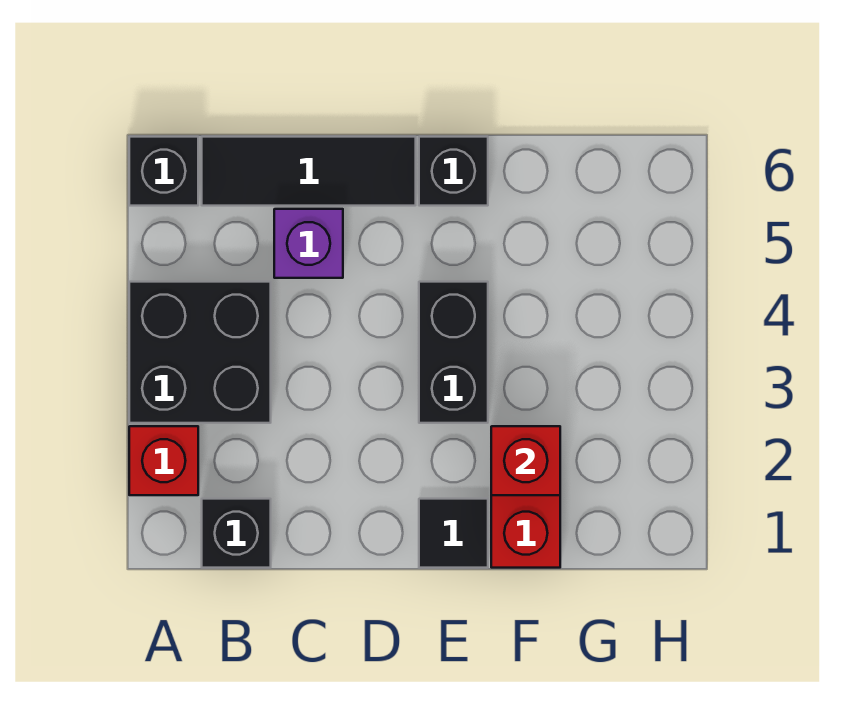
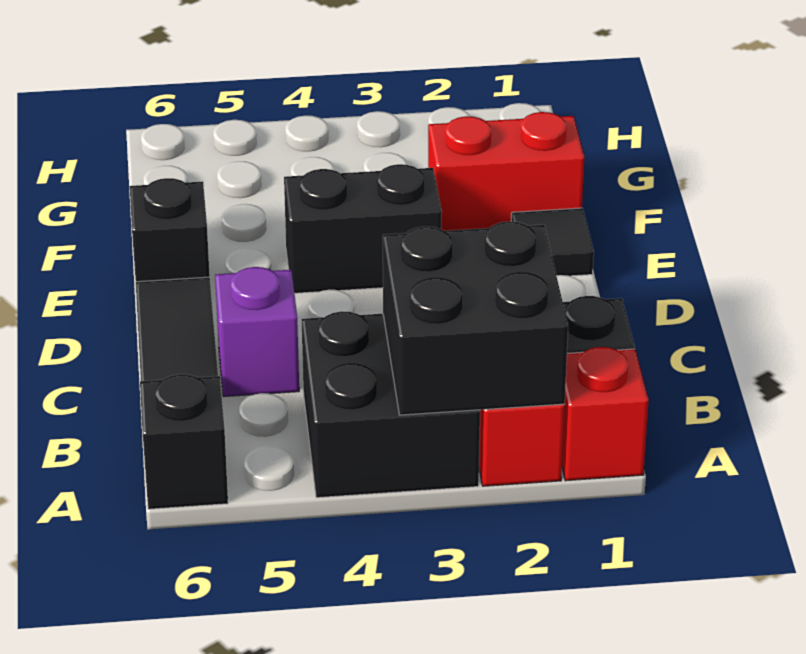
none -> black 2x2 brick [383,222,568,415]
red 1x1 brick [491,426,560,495] -> red 1x1 brick moved to [562,347,649,481]

